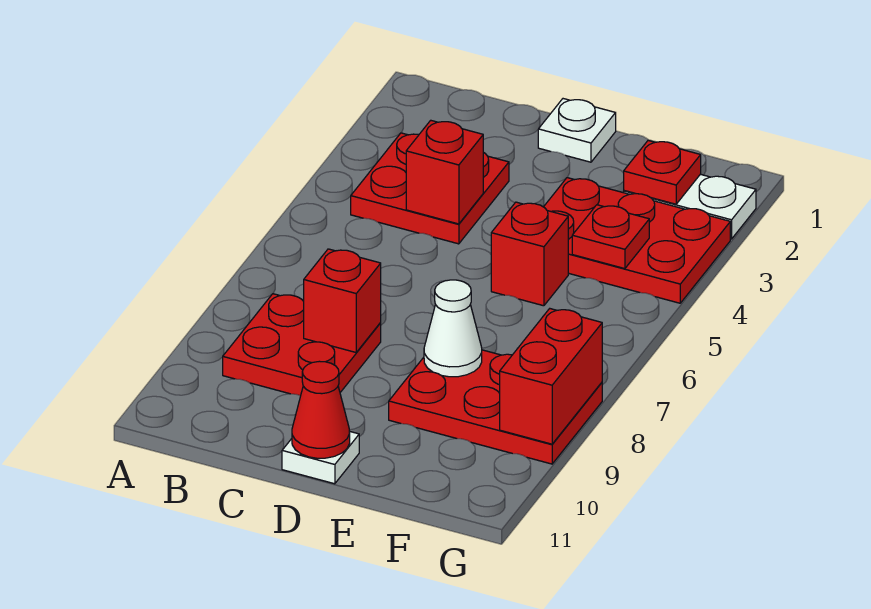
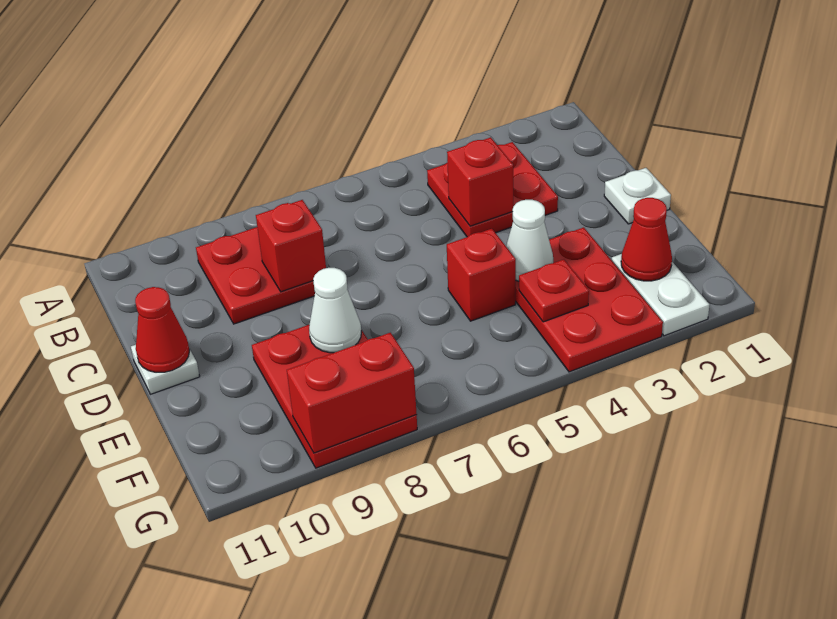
none -> white 1x1 cone [506,200,553,281]
red 1x1 plate [624,140,701,204] -> red 1x1 cone [621,198,672,281]

